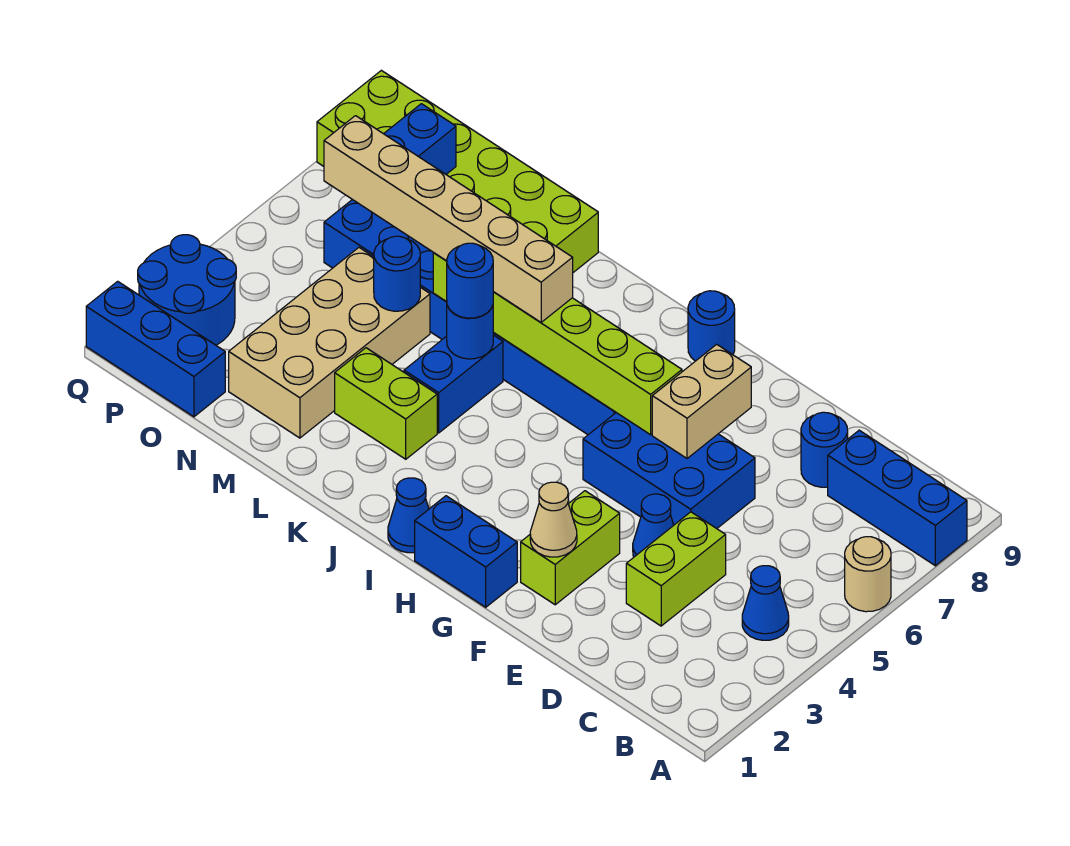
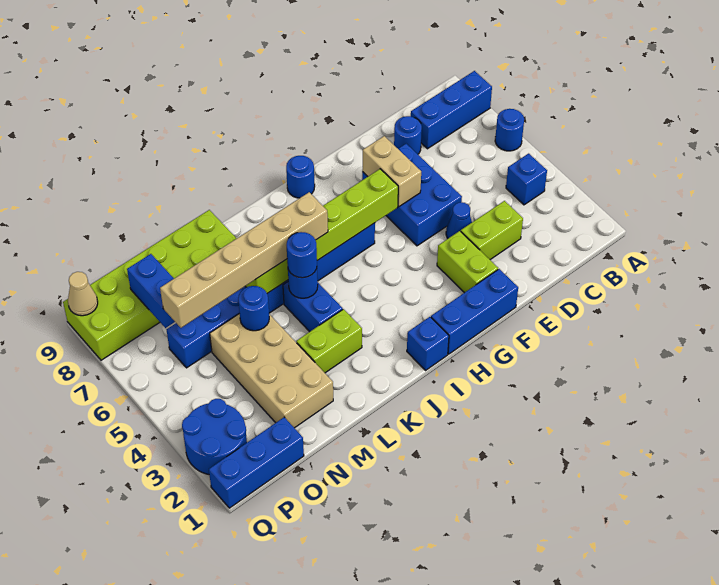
tan 1x1 round brick [845,537,891,612] -> blue 1x1 round brick [495,109,524,151]
blue 1x1 cone [742,566,789,640] -> blue 1x1 brick [506,154,547,205]
lime 1x2 brick [626,512,726,626] -> lime 1x2 brick turned to [461,201,523,260]
blue 2x3 brick [583,413,755,529] -> blue 2x3 brick turned to [362,144,462,246]
tan 1x1 cone [530,482,577,557] -> tan 1x1 cone moved to [68,272,98,316]
blue 1x2 brick [415,496,517,607] -> blue 1x3 brick [431,269,518,354]
blue 1x1 cone [388,478,429,553] -> blue 1x1 brick [407,317,449,370]

